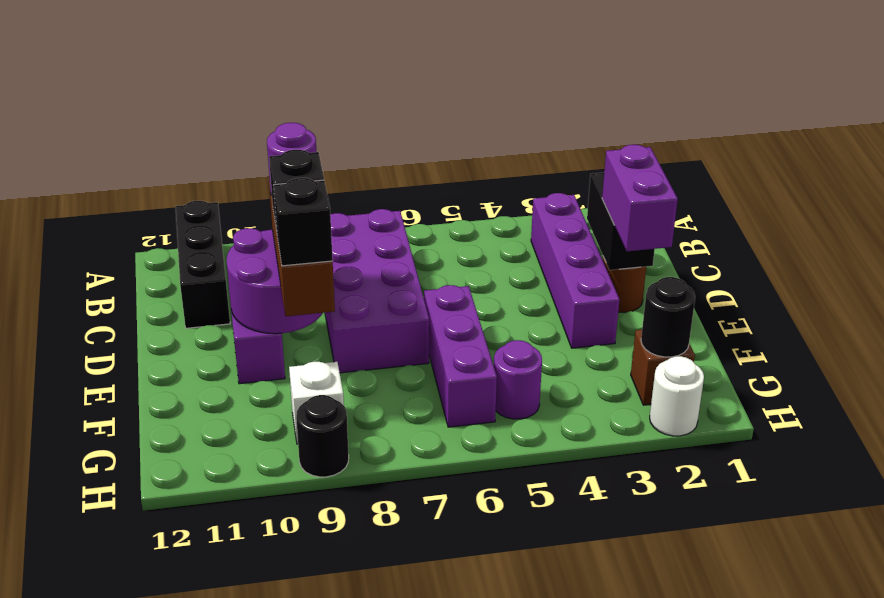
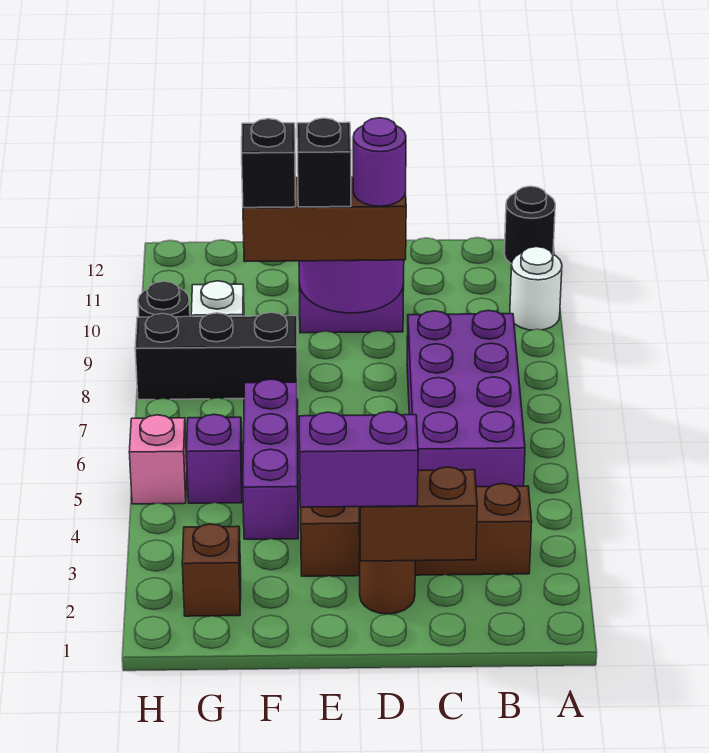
black 1x3 brick [175,201,230,328] -> black 1x3 brick moved to [135,313,298,400]
purple 1x4 brick [531,193,619,348] -> brown 1x4 brick [301,484,532,576]
purple 2x4 brick [325,209,429,373] -> purple 2x4 brick turned to [407,310,525,487]
black 1x2 brick [587,172,655,270] -> brown 1x2 brick [359,467,477,561]
purple 1x3 brick [424,285,497,427] -> purple 1x3 brick turned to [243,379,298,539]
black 1x1 round brick [641,277,695,357] -> black 1x1 round brick moved to [504,186,555,264]
purple 1x1 round brick [494,340,542,419] -> purple 1x1 brick [186,414,243,503]
white 1x1 round brick [650,356,704,436] -> white 1x1 round brick moved to [510,247,562,330]
none -> pink 1x1 brick [129,415,187,504]

